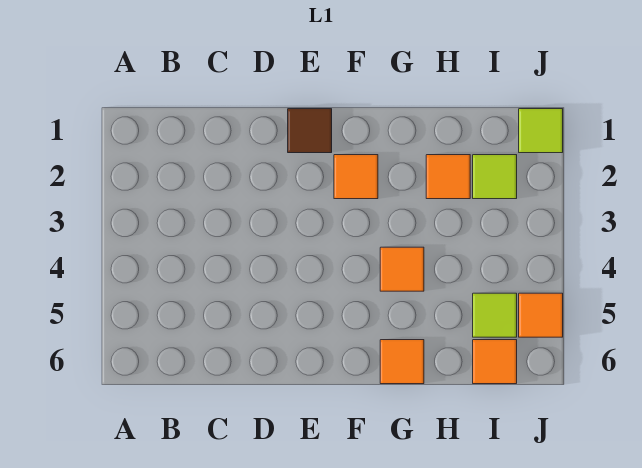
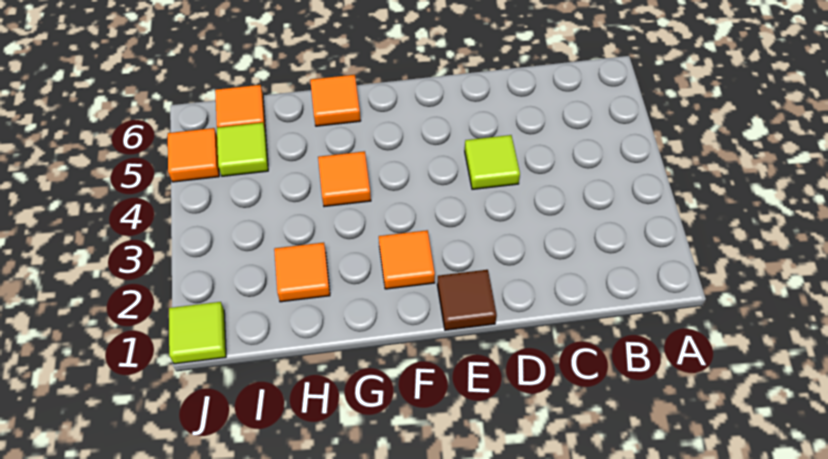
lime 1x1 tile [473,155,517,199] -> lime 1x1 tile moved to [465,135,520,189]

